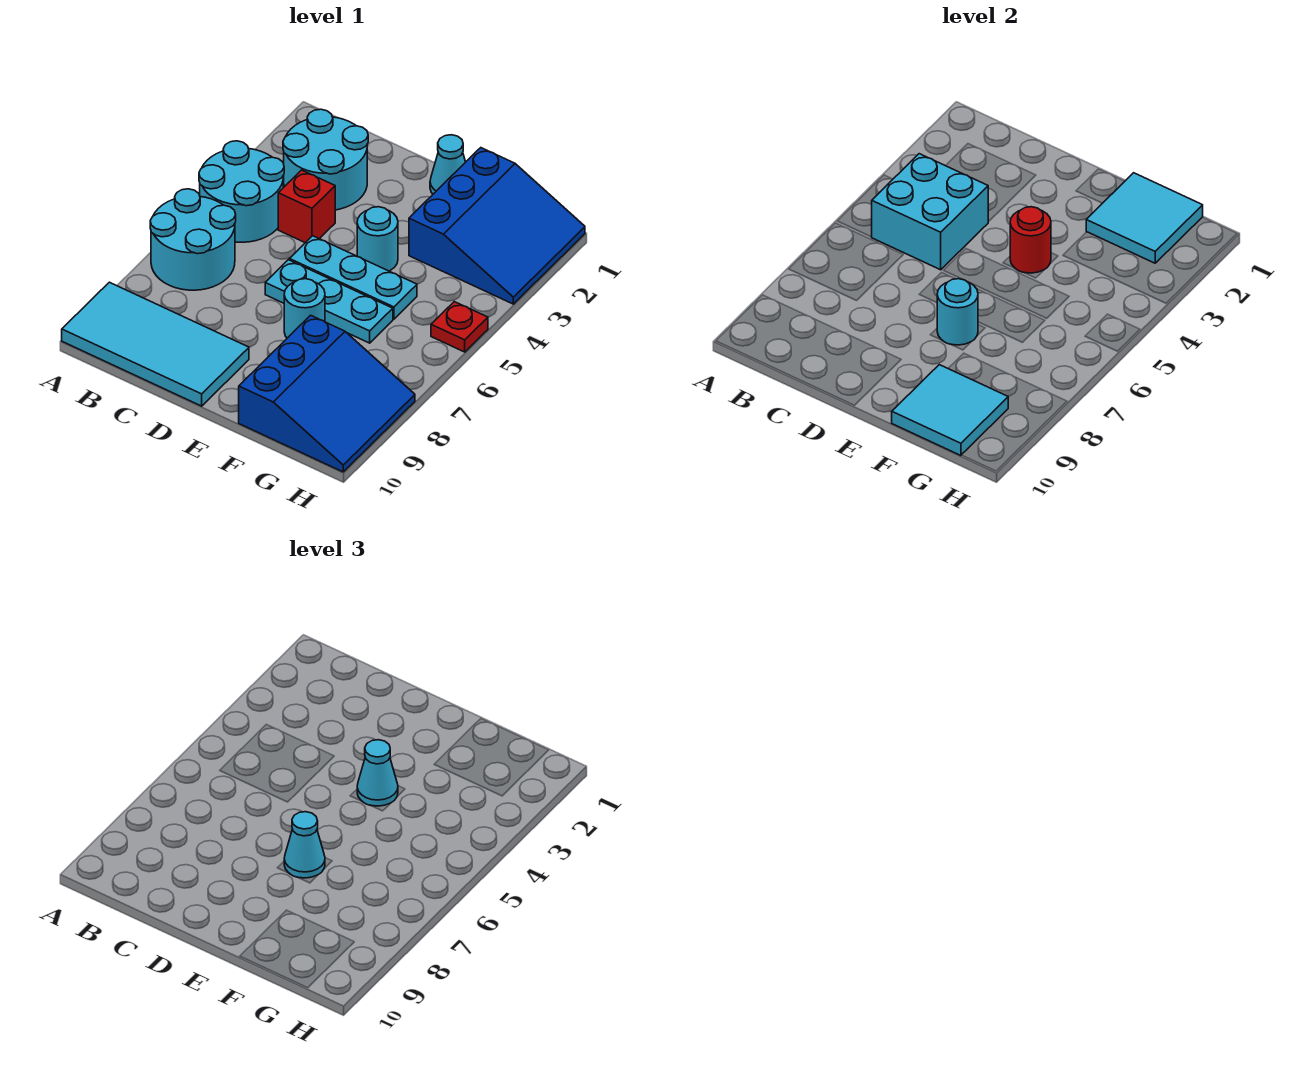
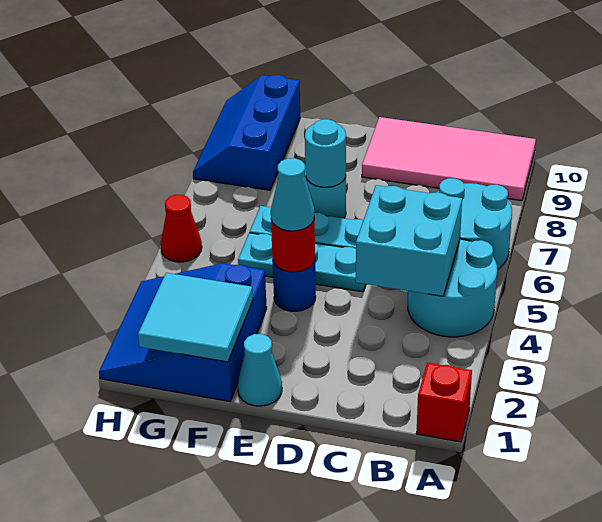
cyan 2x4 tile [62,282,249,406] -> pink 2x4 tile [362,117,536,201]
cyan 2x2 round brick [283,109,368,210] -> none
red 1x1 brick [278,170,335,243] -> red 1x1 brick moved to [416,363,472,442]
cyan 1x1 round brick [357,207,398,271] -> blue 1x1 round brick [273,261,316,311]
cyan 1x1 cone [284,812,325,878] -> none
blue 3x3 slope [239,315,415,472] -> blue 2x3 slope [193,75,300,190]
cyan 2x2 tile [892,365,1008,456] -> none
red 1x1 plate [431,302,488,352] -> red 1x1 cone [161,195,202,262]

